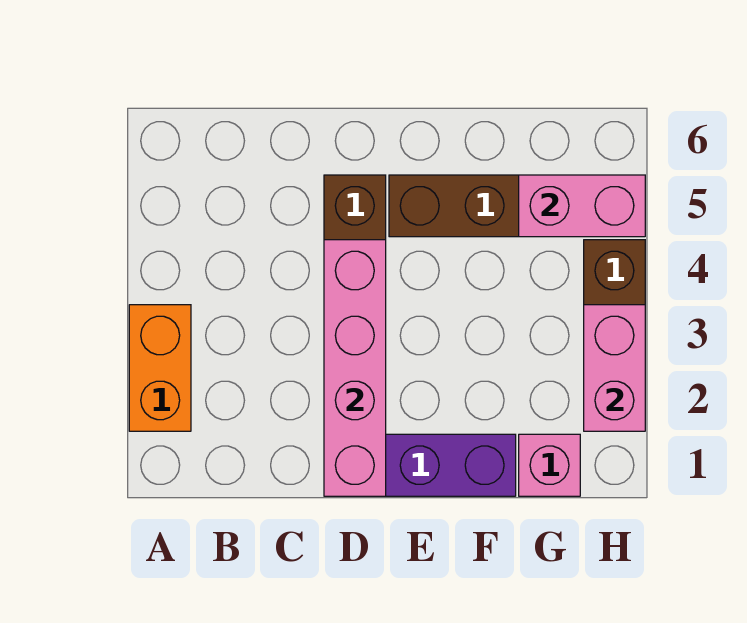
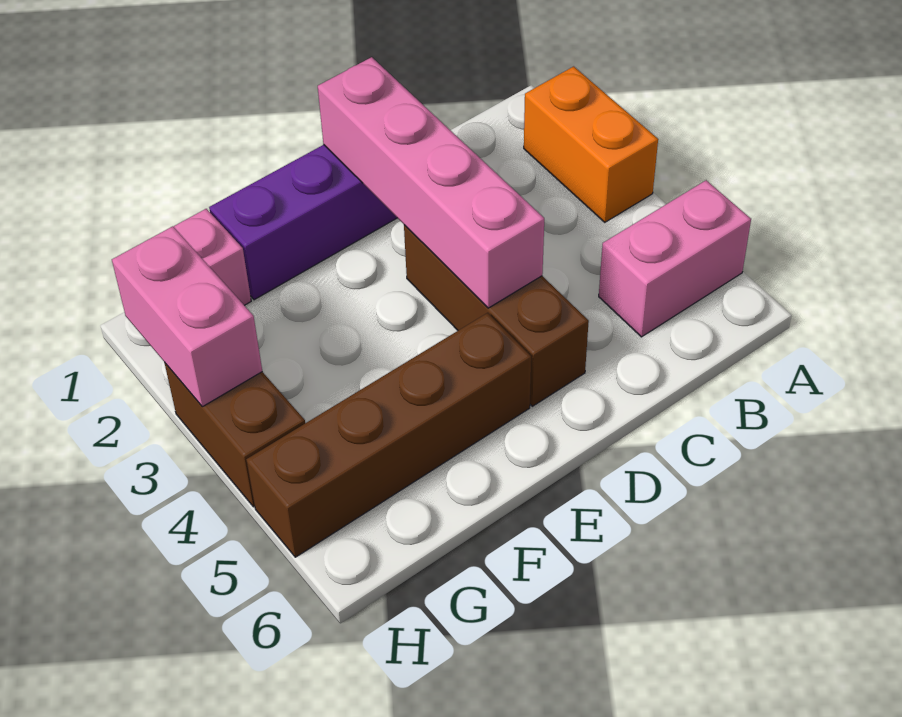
pink 1x2 brick [519,175,645,237] -> pink 1x2 brick moved to [599,180,751,337]

